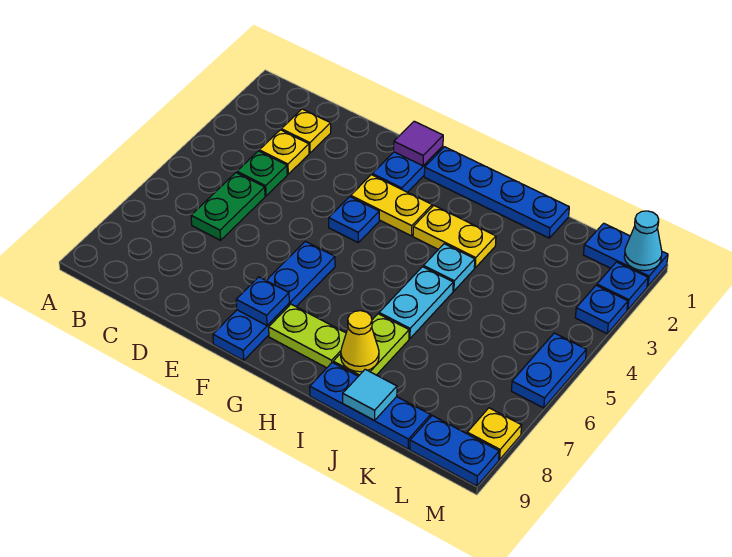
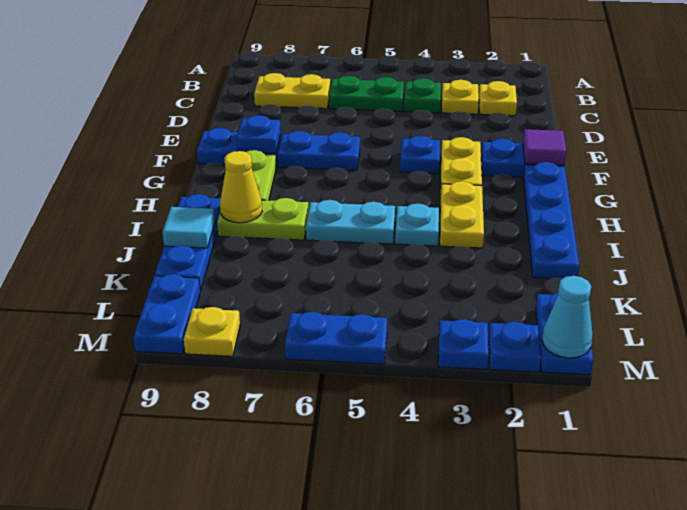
none -> yellow 1x2 plate [254,73,330,109]

